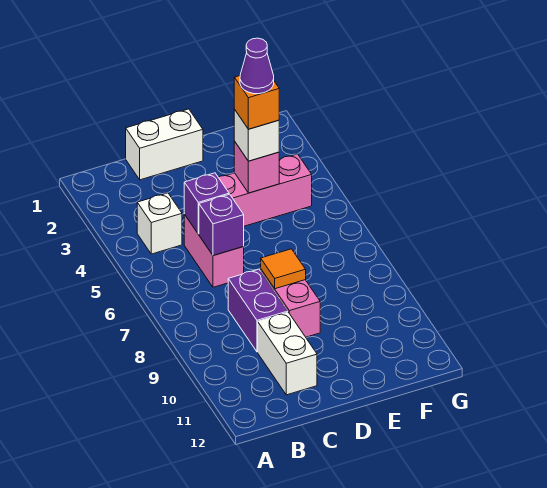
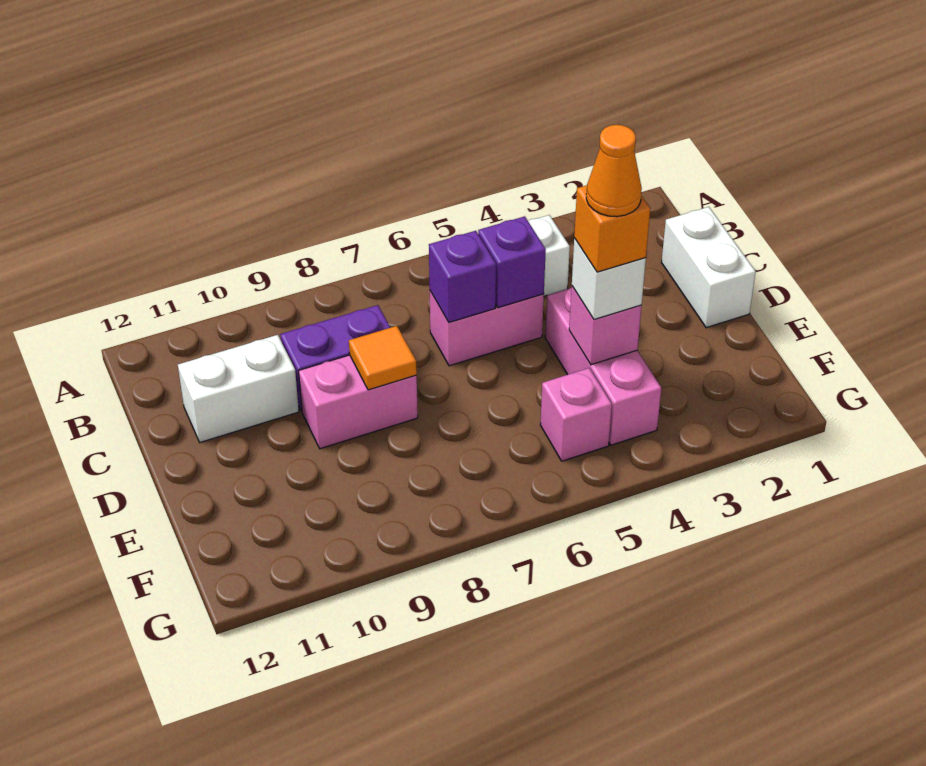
purple 1x1 cone [240,38,274,94] -> orange 1x1 cone [586,125,642,217]
none -> pink 1x1 brick [540,368,612,461]

